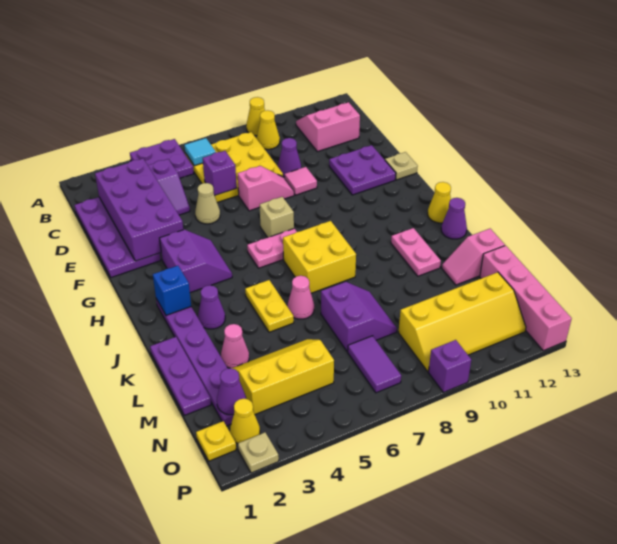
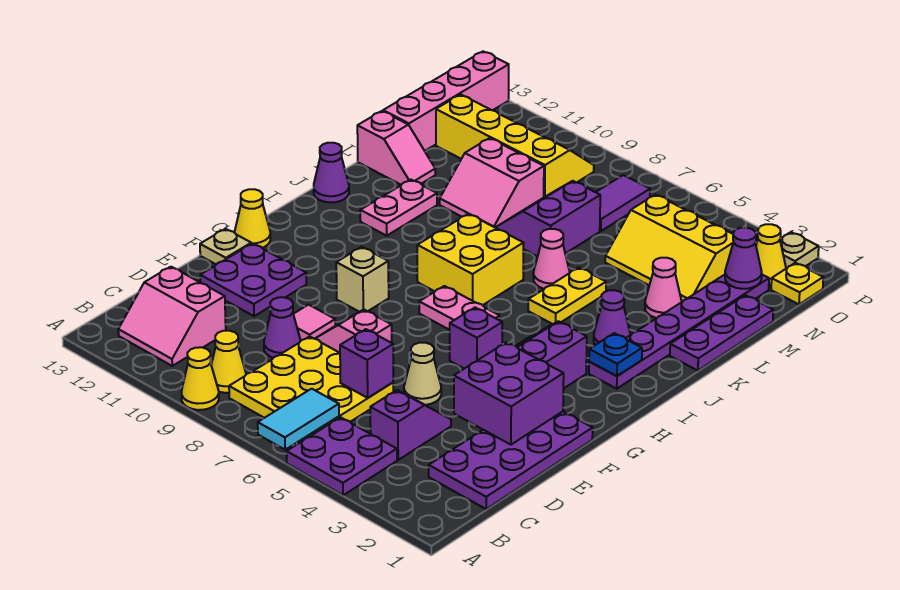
cyan 1x1 tile [184,138,216,166] -> cyan 1x2 tile [258,389,339,450]
purple 2x4 brick [95,159,183,261] -> purple 2x2 brick [454,342,564,445]
tan 1x1 brick [260,197,294,237] -> tan 1x1 brick moved to [336,247,389,312]
blue 1x1 brick [153,266,191,315] -> blue 1x1 plate [589,333,642,376]
yellow 1x1 cone [428,182,451,223] -> yellow 1x1 cone moved to [235,189,270,248]
none -> pink 2x2 slope [440,138,544,227]
purple 1x1 brick [428,340,471,392] -> purple 1x1 brick moved to [450,308,502,369]

